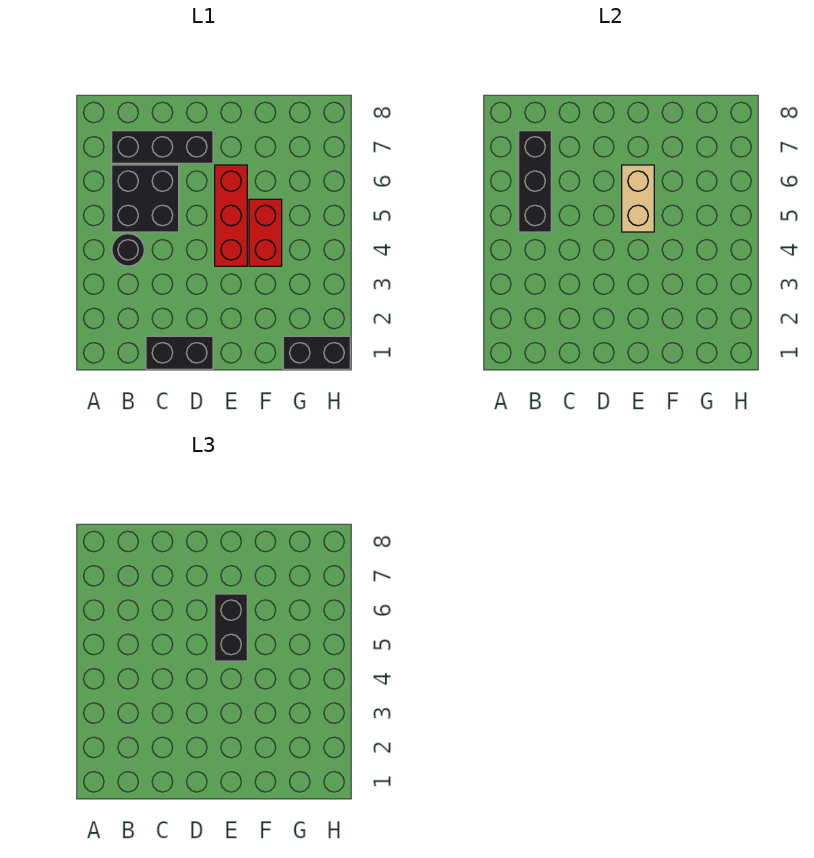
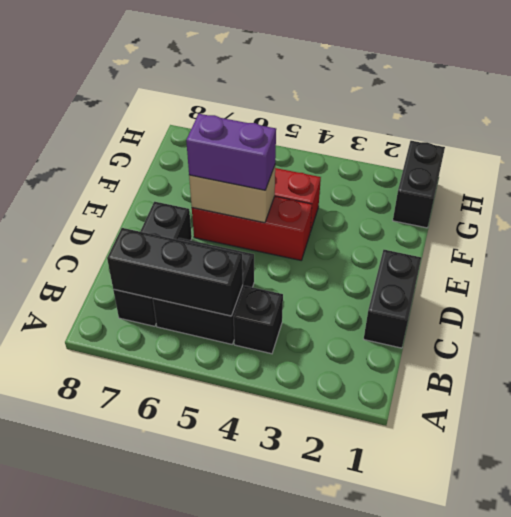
black 1x1 round brick [112,234,144,266] -> black 1x1 brick [234,286,283,354]
black 1x2 brick [215,594,247,661] -> purple 1x2 brick [186,114,276,190]

